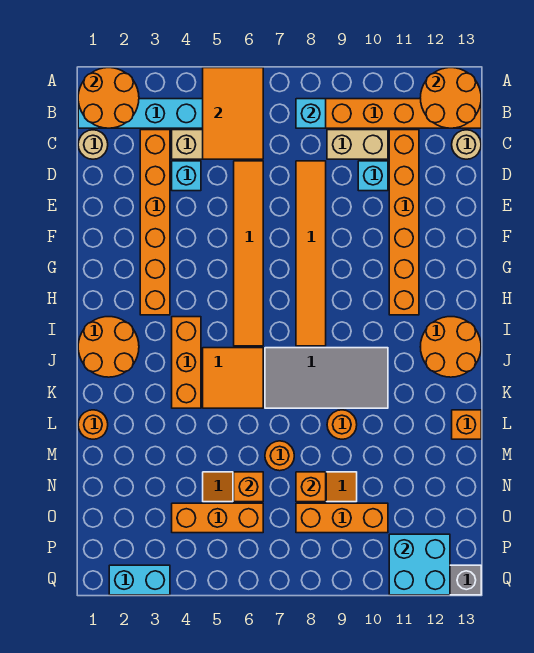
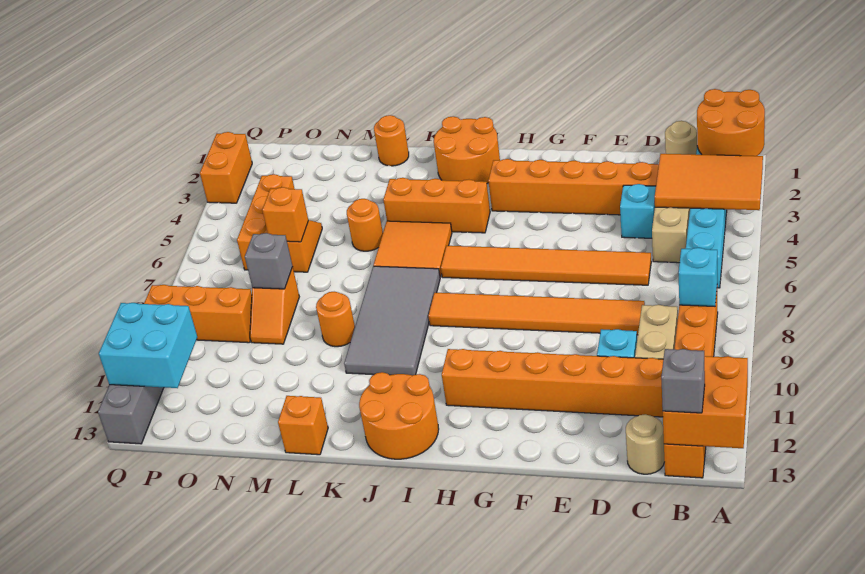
orange 2x3 tile [203,68,263,159] -> orange 2x3 tile moved to [655,154,763,210]
orange 2x2 round brick [420,68,481,128] -> orange 2x2 brick [663,356,748,448]
none -> grey 1x1 brick [661,349,705,413]
orange 1x1 round brick [265,441,294,471] -> orange 1x1 round brick moved to [347,199,383,251]
orange 1x1 brick [296,472,326,502] -> grey 1x1 brick [245,233,293,289]
orange 1x3 brick [296,503,388,533] -> orange 1x3 brick turned to [144,285,252,343]
cyan 1x2 brick [109,565,170,595] -> orange 1x2 brick [200,132,252,203]

